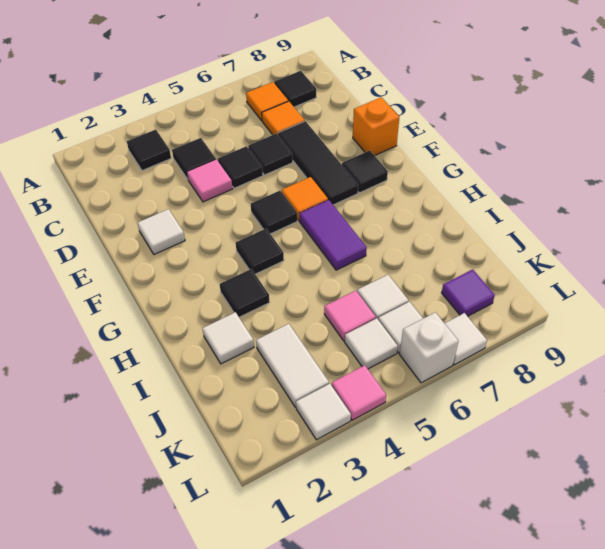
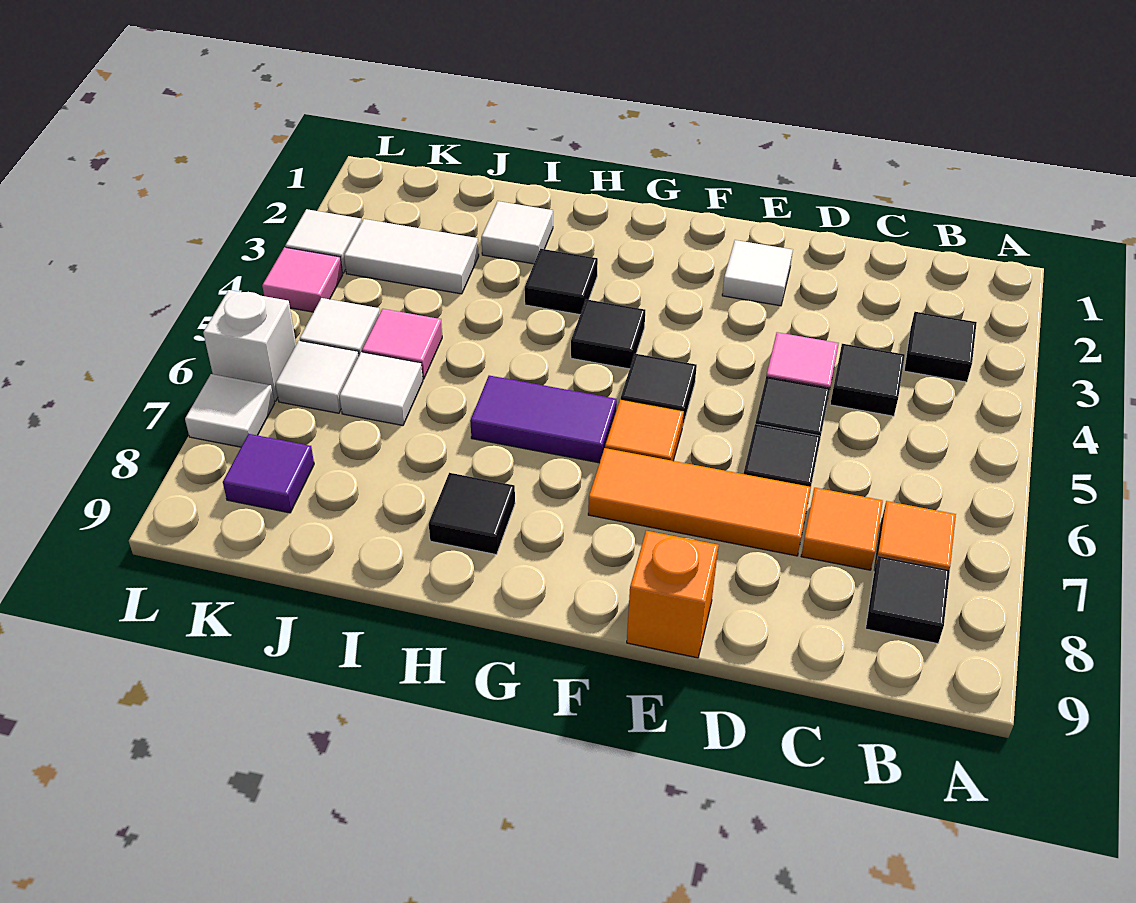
black 1x3 tile [278,121,358,205] -> orange 1x3 tile [588,448,811,556]
black 1x1 tile [342,151,388,193] -> black 1x1 tile moved to [429,473,515,555]

